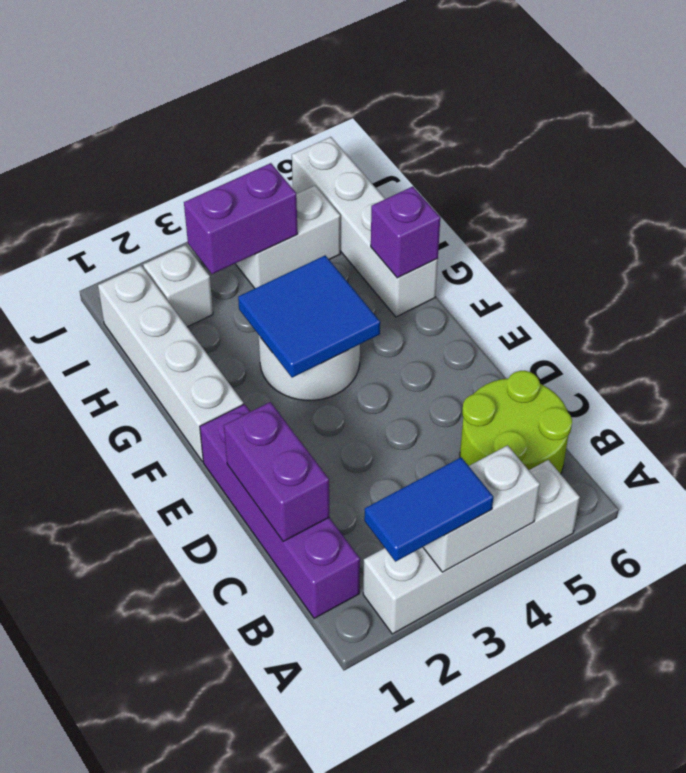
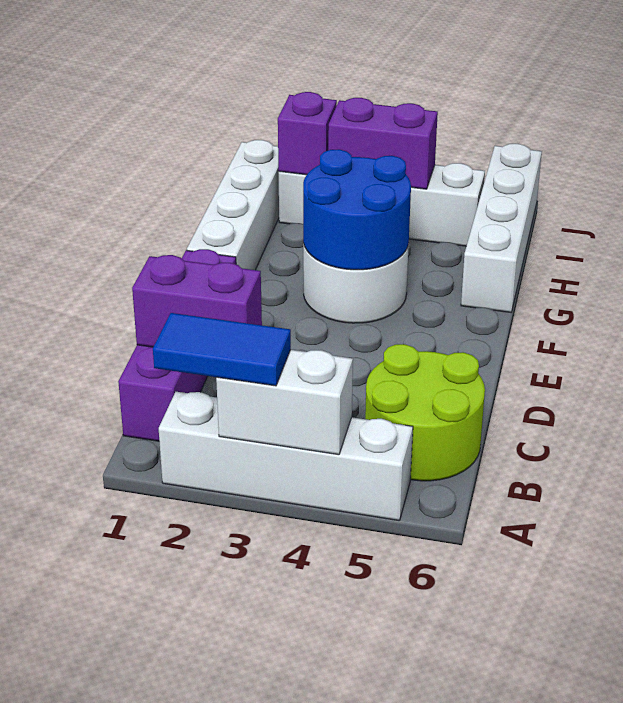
purple 1x2 brick [224,402,329,541] -> purple 1x2 brick turned to [132,255,262,347]
blue 2x2 tile [238,255,380,378] -> blue 2x2 round brick [303,149,411,270]
purple 1x1 brick [371,187,440,278] -> purple 1x1 brick moved to [278,92,337,175]

